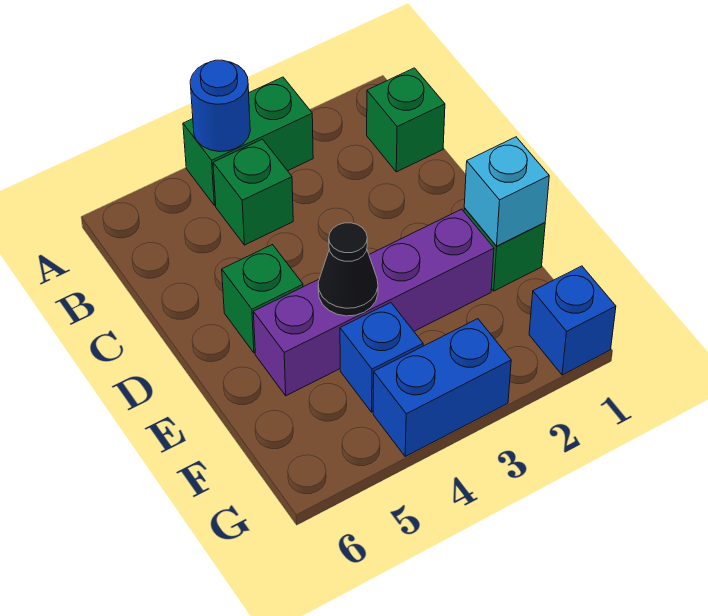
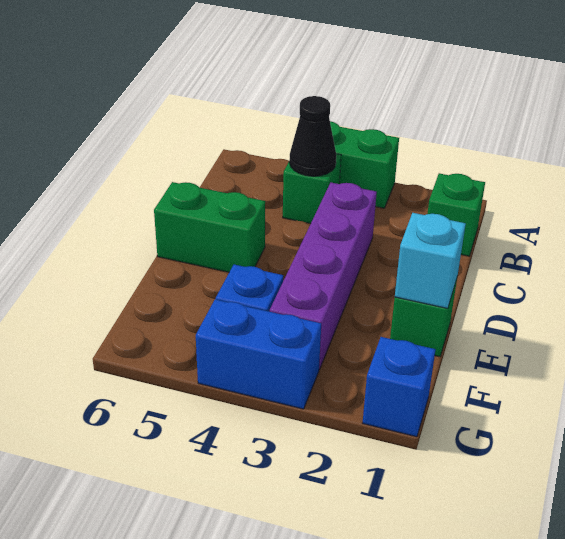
blue 1x1 round brick [190,60,250,152] -> none
green 1x1 brick [222,245,303,353] -> green 1x2 brick [154,182,265,272]
purple 1x4 brick [253,209,494,396] -> purple 1x4 brick turned to [270,183,377,370]
black 1x1 cone [318,223,378,316] -> black 1x1 cone moved to [289,96,336,176]

